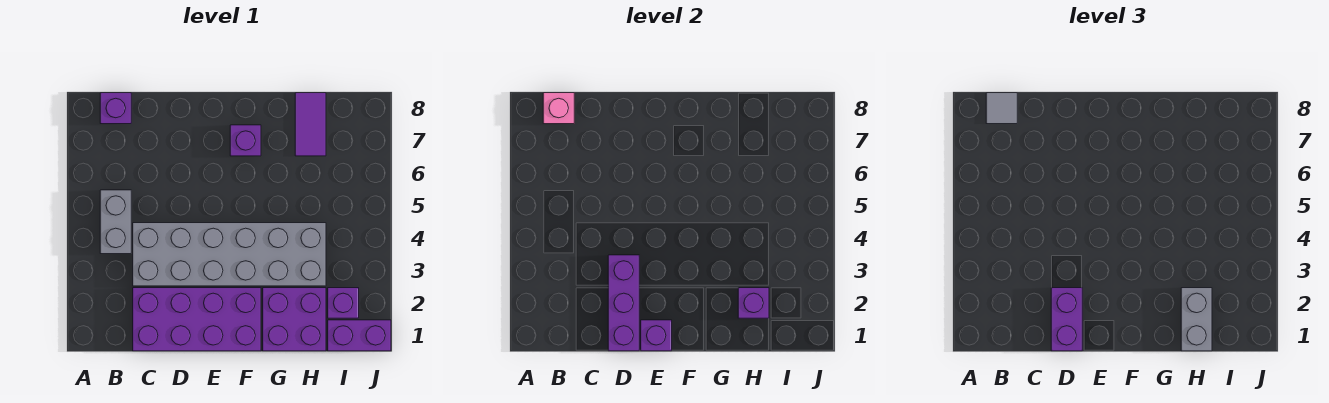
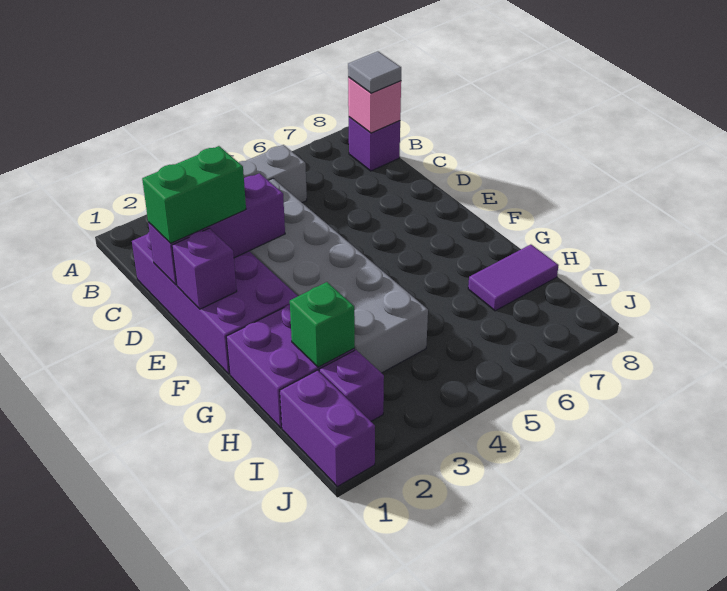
purple 1x2 brick [1051,288,1082,351] -> green 1x2 brick [142,146,246,243]
purple 1x1 brick [230,125,261,156] -> none
grey 1x2 brick [1181,288,1212,351] -> none
purple 1x1 brick [738,288,769,318] -> green 1x1 brick [290,282,355,367]

